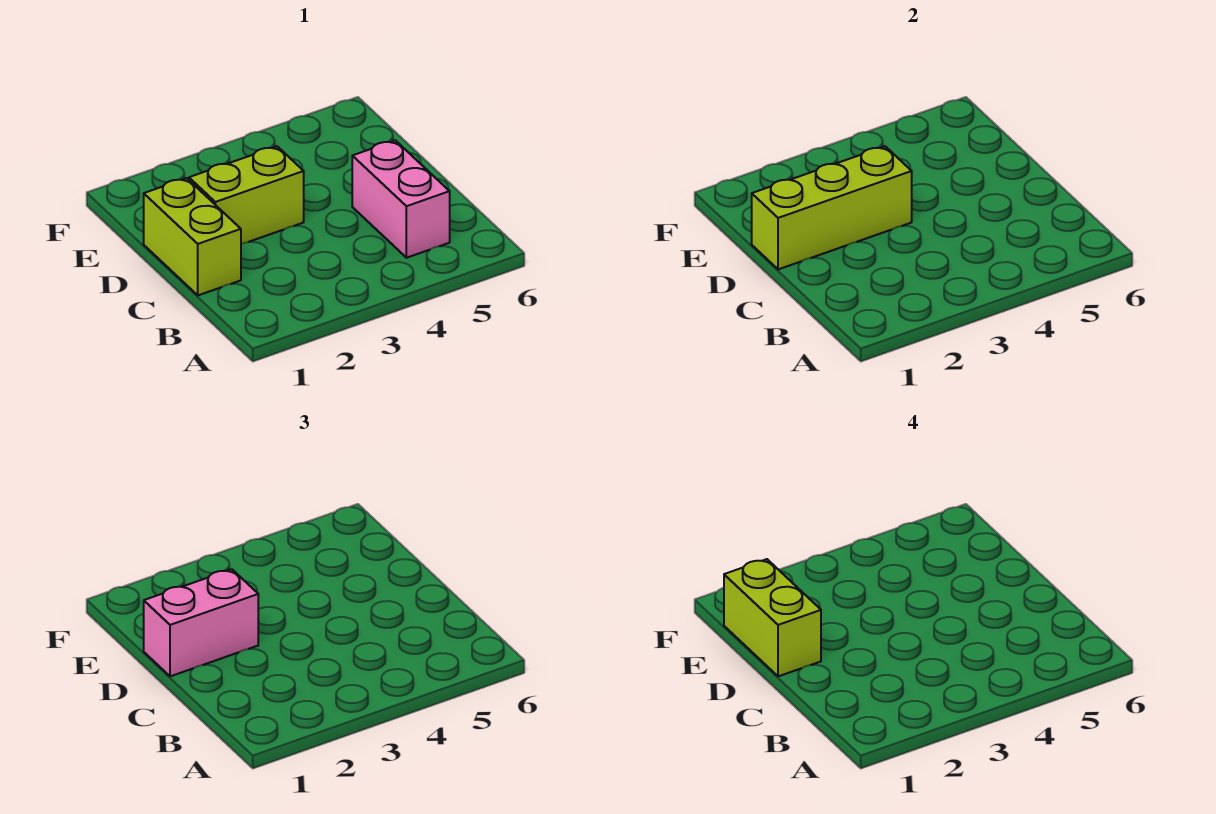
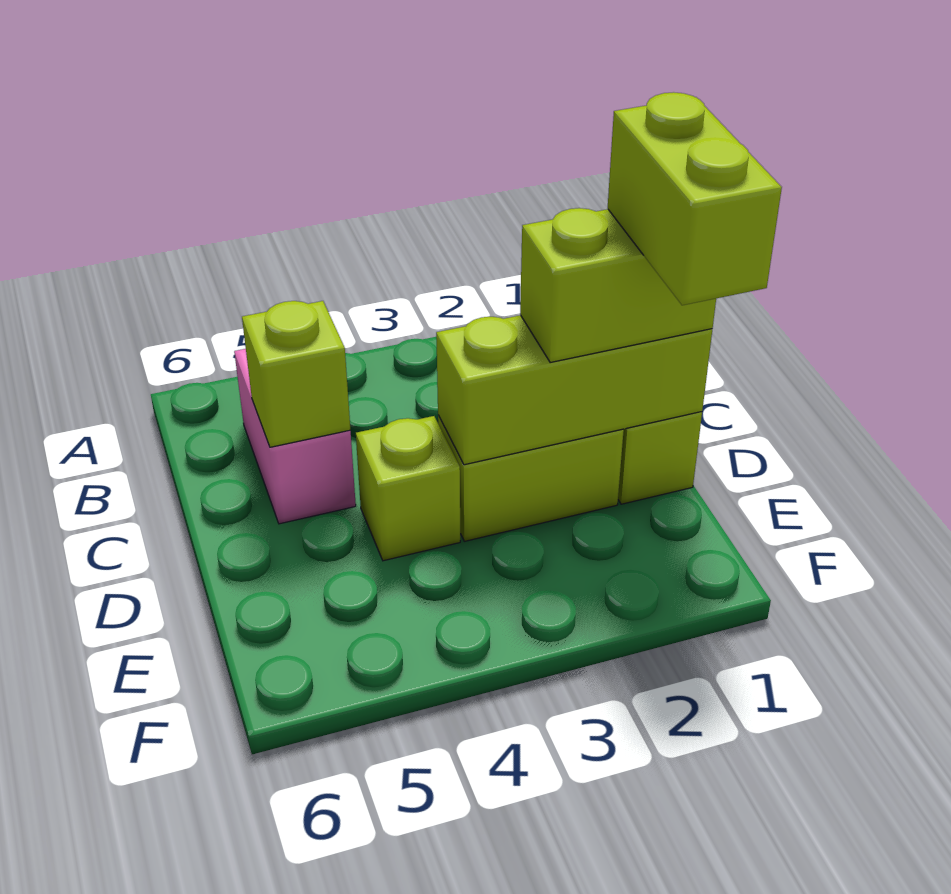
none -> lime 1x1 brick [242,301,350,447]
pink 1x2 brick [144,569,258,676] -> lime 1x2 brick [520,208,716,363]
none -> lime 1x1 brick [356,416,460,561]

